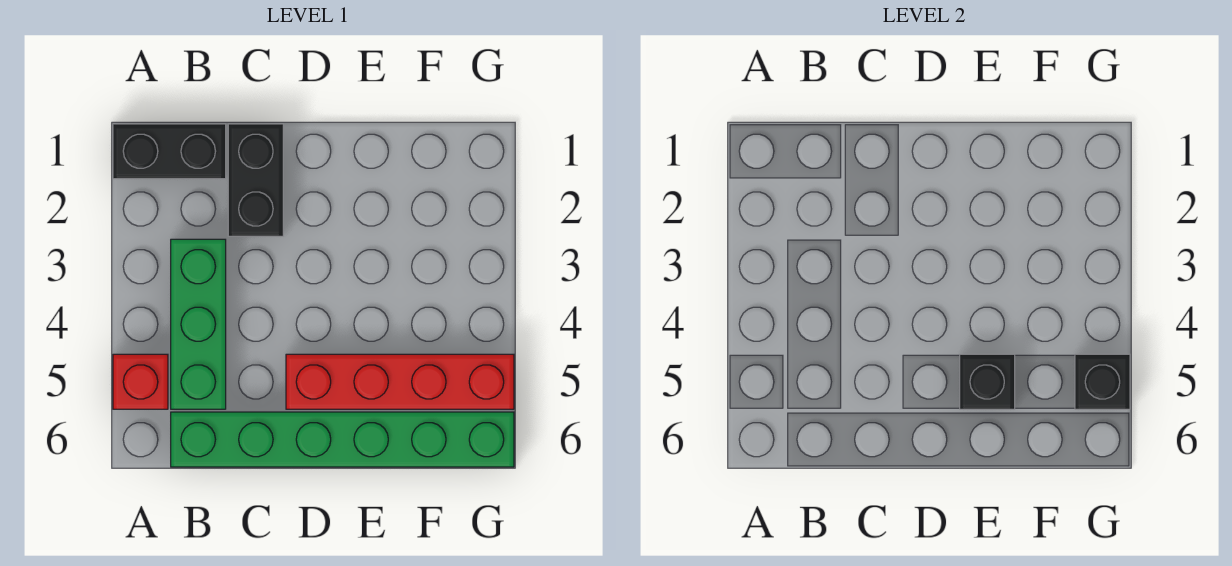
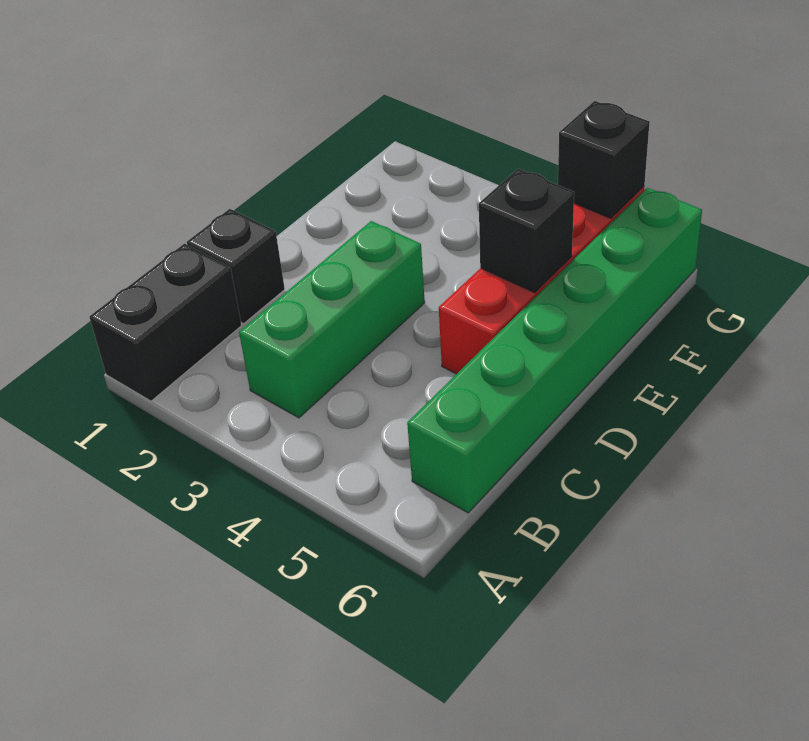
red 1x1 brick [113,354,168,409] -> none
green 1x3 brick [171,239,226,409] -> green 1x3 brick turned to [239,221,425,418]
black 1x2 brick [228,124,283,236] -> black 1x1 brick [187,209,285,324]

